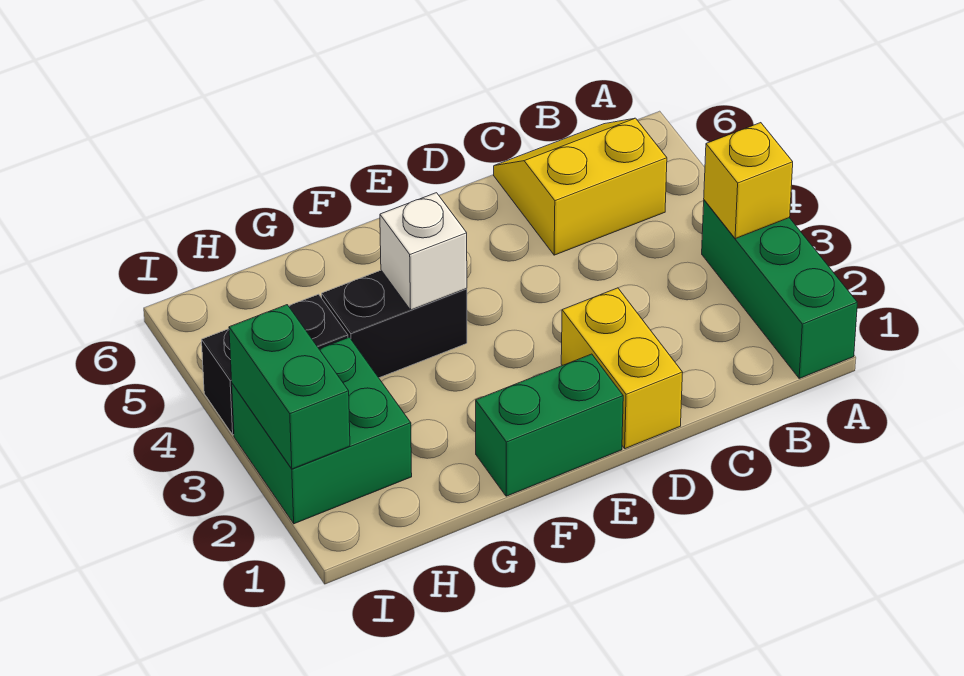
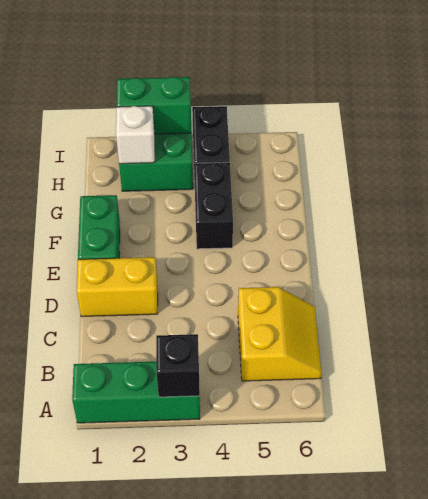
yellow 1x1 brick [704,123,793,239] -> black 1x1 brick [156,334,200,397]
white 1x1 brick [380,193,467,310] -> white 1x1 brick moved to [116,106,155,164]

